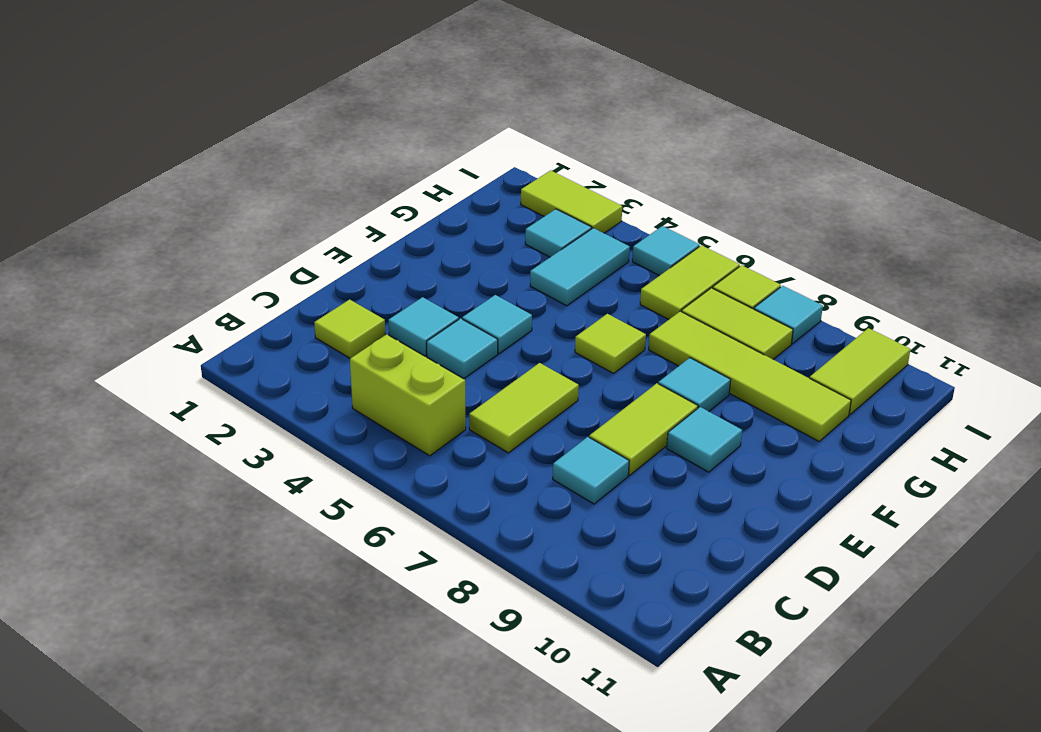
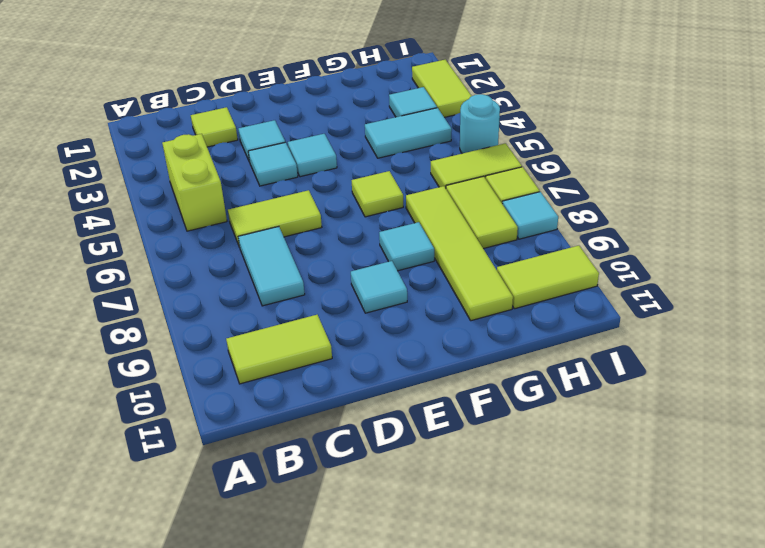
cyan 1x1 tile [553,437,629,504] -> cyan 1x2 tile [238,227,305,306]
lime 1x2 tile [589,383,698,475] -> lime 1x2 tile moved to [226,315,332,384]
cyan 1x1 tile [632,226,700,276] -> cyan 1x1 round brick [460,94,500,154]

